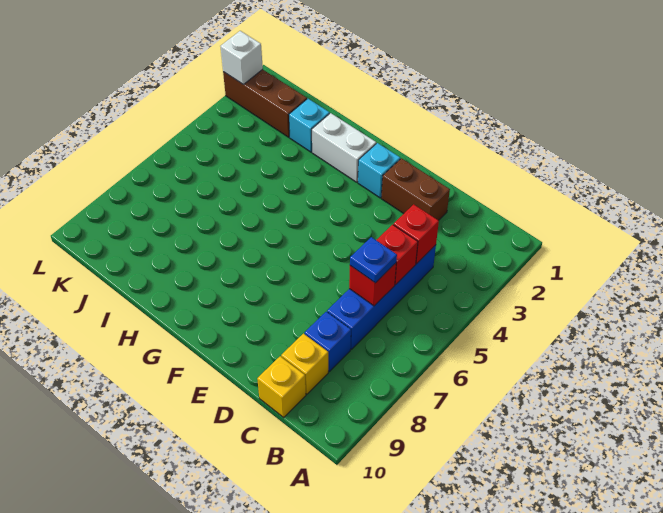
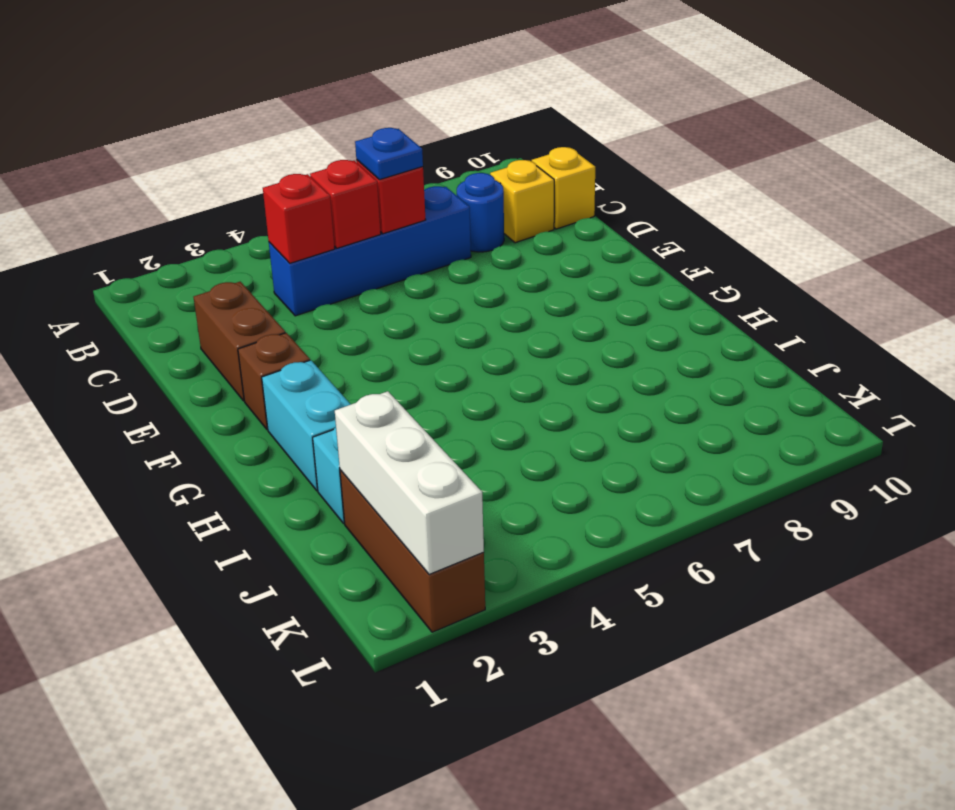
blue 1x1 brick [305,312,351,372] -> blue 1x1 round brick [457,173,504,252]
cyan 1x1 brick [358,143,400,198] -> brown 1x1 brick [238,333,310,430]
white 1x2 brick [312,113,376,182] -> cyan 1x2 brick [262,360,351,491]
white 1x1 brick [220,31,263,84] -> white 1x3 brick [335,391,484,574]

